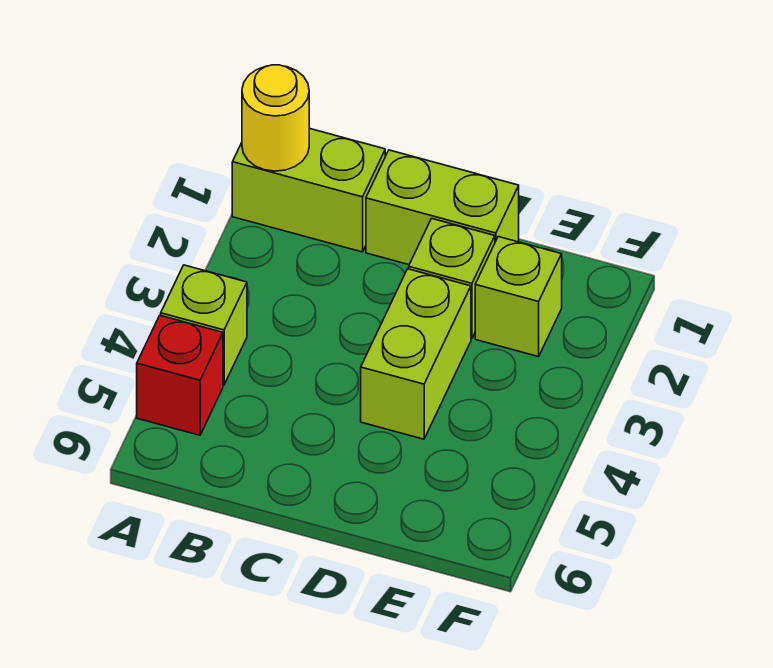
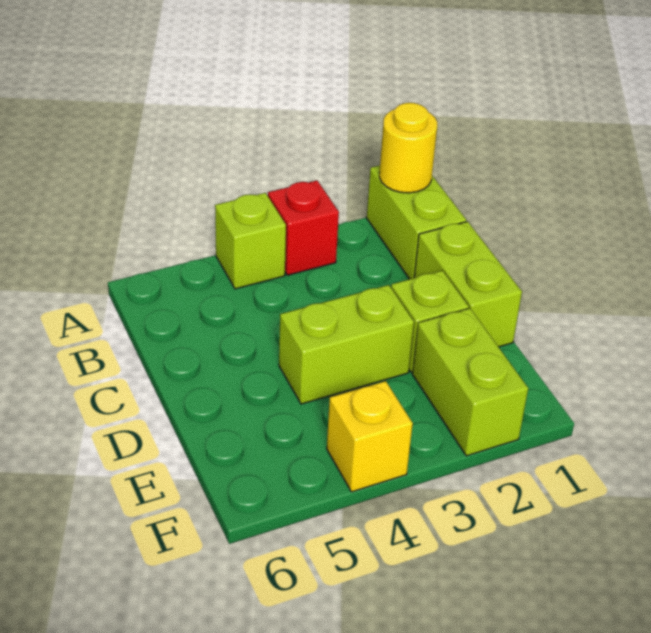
red 1x1 brick [137,315,223,435] -> red 1x1 brick moved to [268,180,339,275]
lime 1x1 brick [475,237,562,357] -> lime 1x2 brick [412,308,528,456]
none -> yellow 1x1 brick [327,381,413,492]

